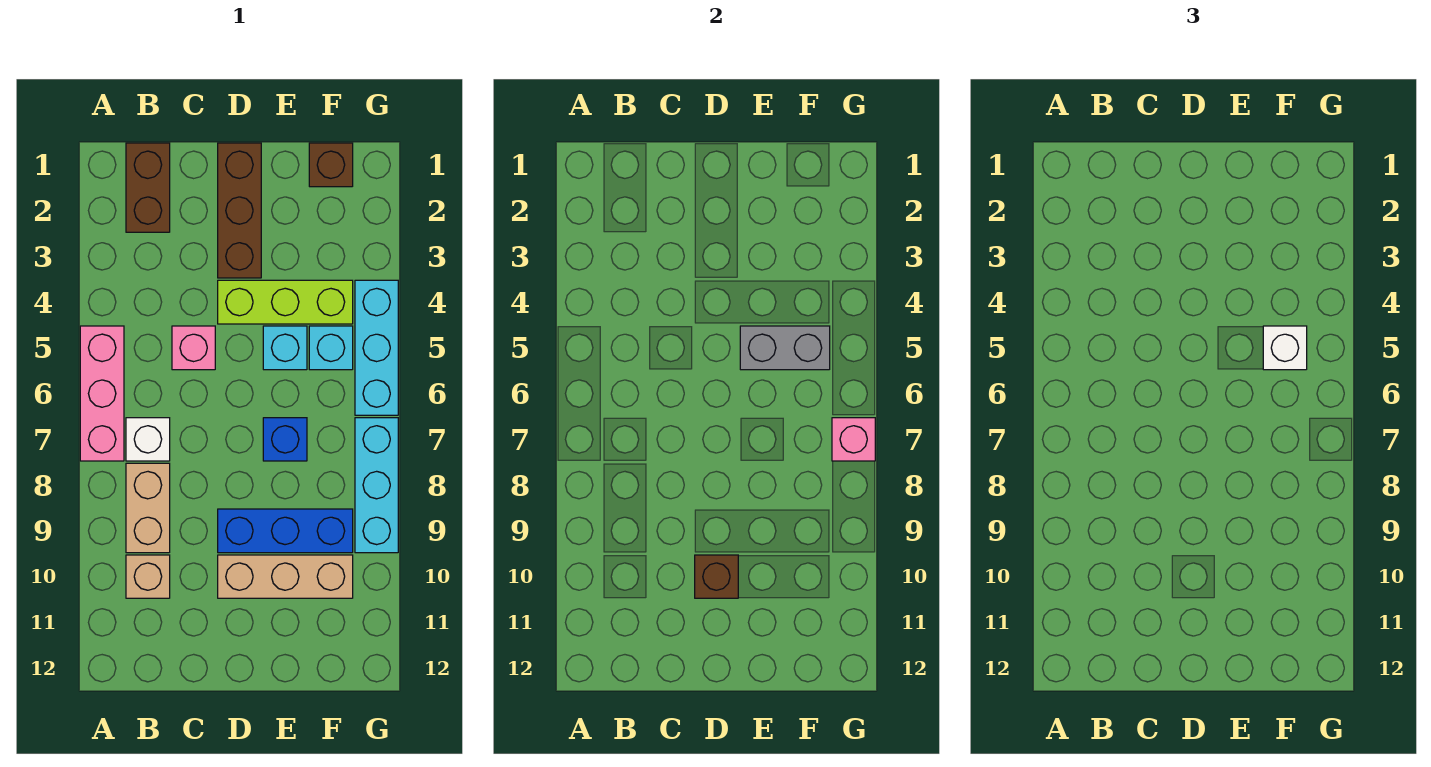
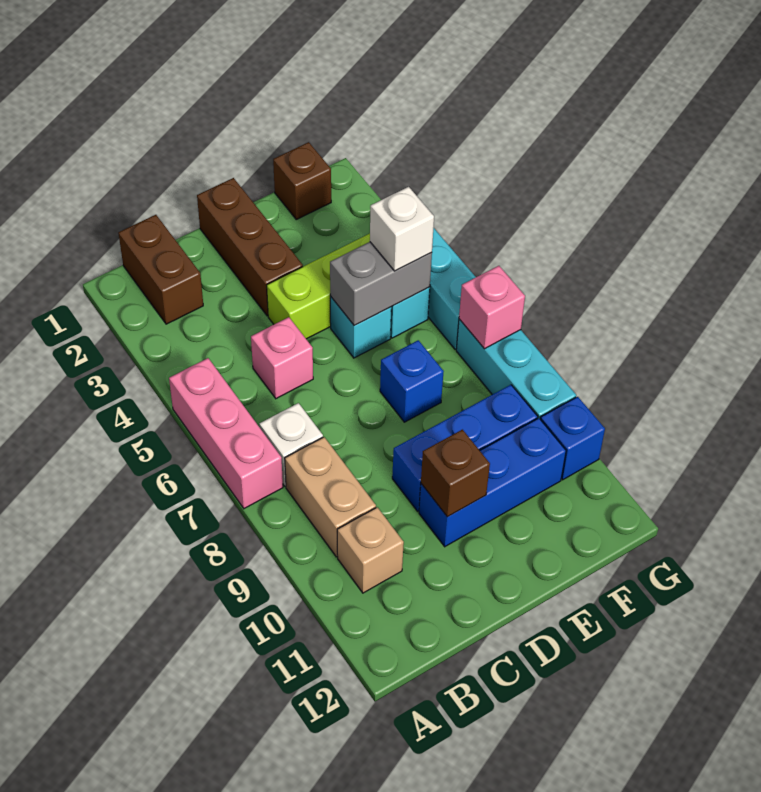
tan 1x3 brick [218,555,353,598] -> blue 1x3 brick [419,418,566,547]
none -> blue 1x1 brick [540,397,605,480]

